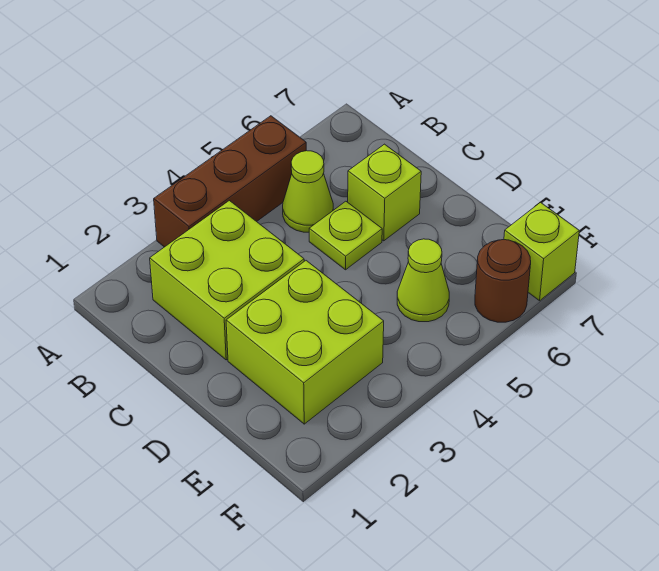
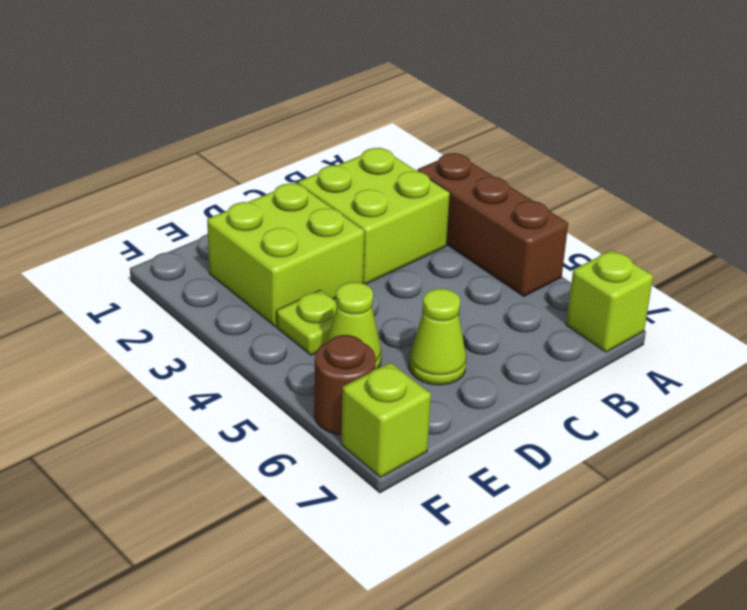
lime 1x1 cone [283,151,333,232] -> lime 1x1 cone moved to [409,289,466,385]
lime 1x1 plate [309,201,382,270] -> lime 1x1 plate moved to [277,290,337,355]
lime 1x1 brick [348,144,421,241] -> lime 1x1 brick moved to [566,250,653,352]

